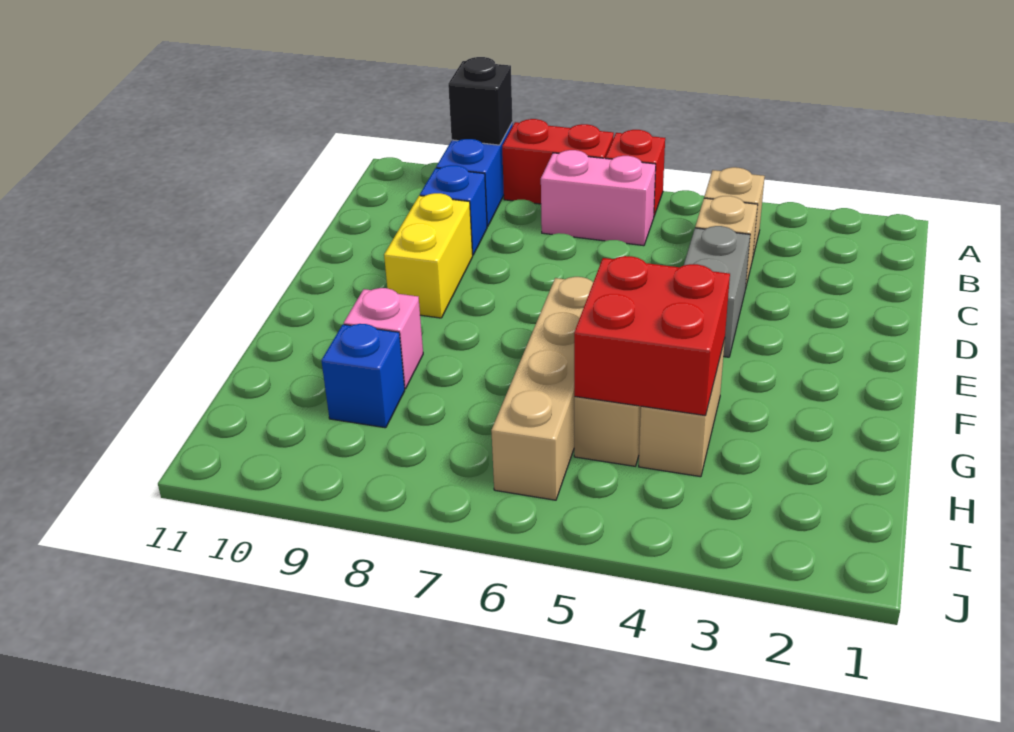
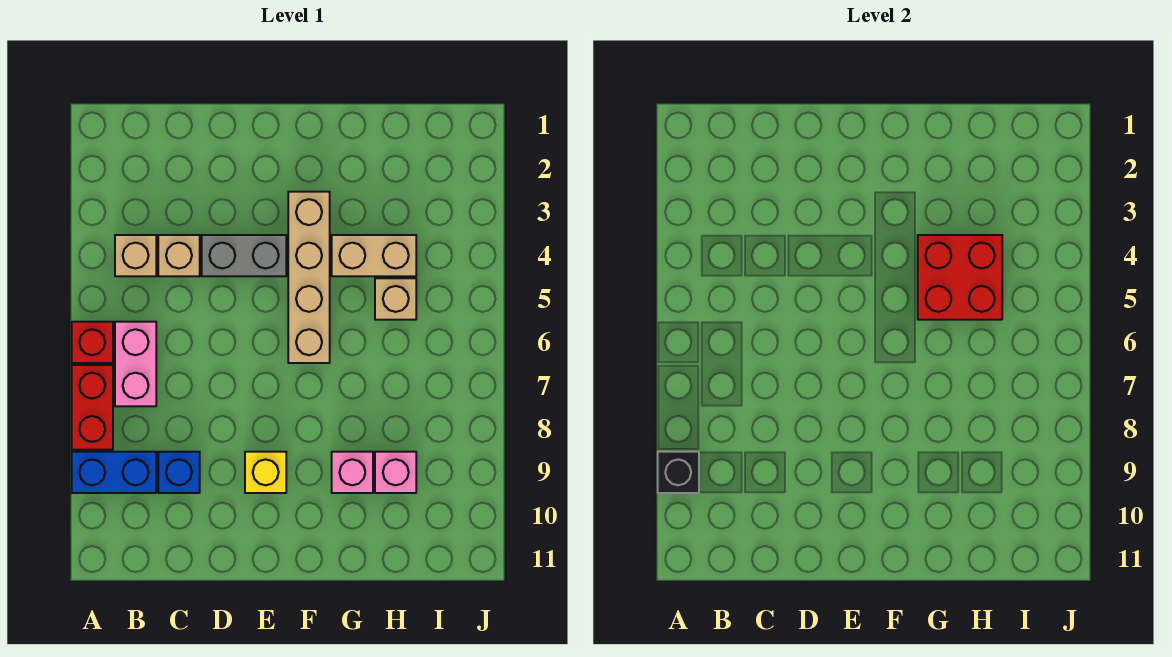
yellow 1x2 brick [384,193,473,318] -> yellow 1x1 brick [245,452,286,493]
tan 1x4 brick [491,277,593,500] -> tan 1x4 brick turned to [288,192,330,363]
blue 1x1 brick [321,324,405,428] -> pink 1x1 brick [375,452,416,493]

